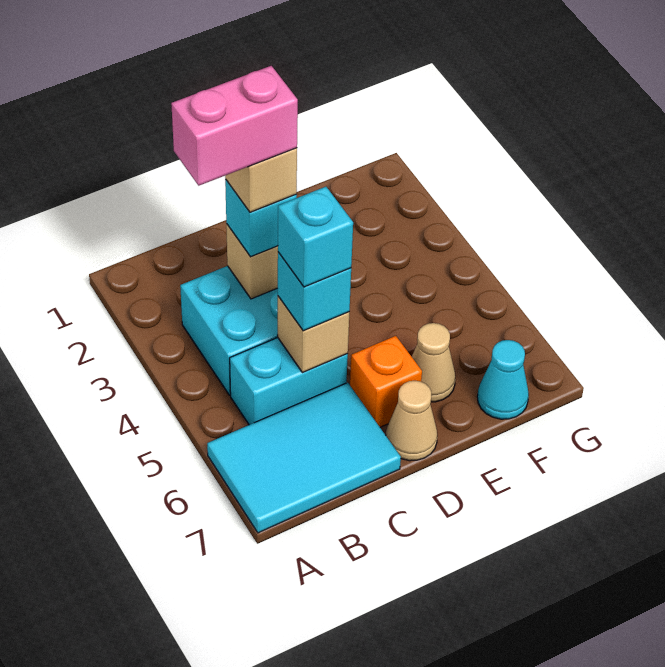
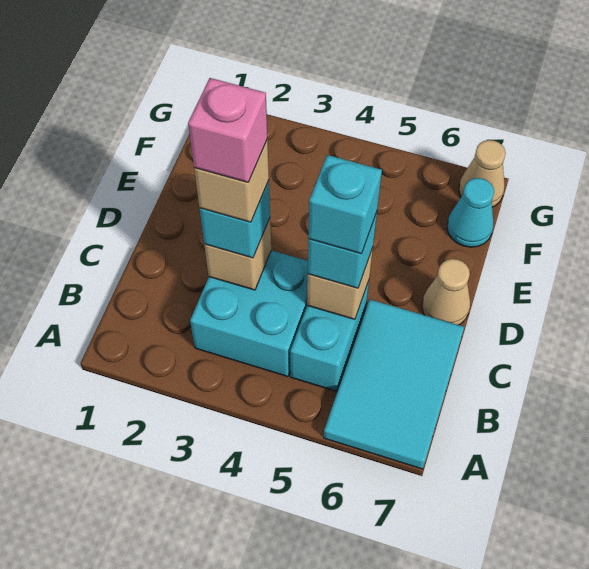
pink 1x2 brick [171,66,298,186] -> pink 1x1 brick [188,78,267,182]
orange 1x1 brick [350,336,422,427] -> none
tan 1x1 cone [412,323,455,402] -> tan 1x1 cone moved to [459,140,506,207]

